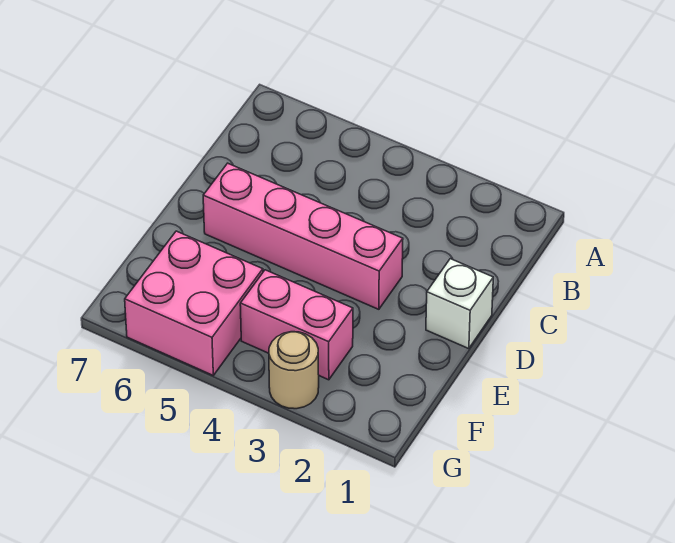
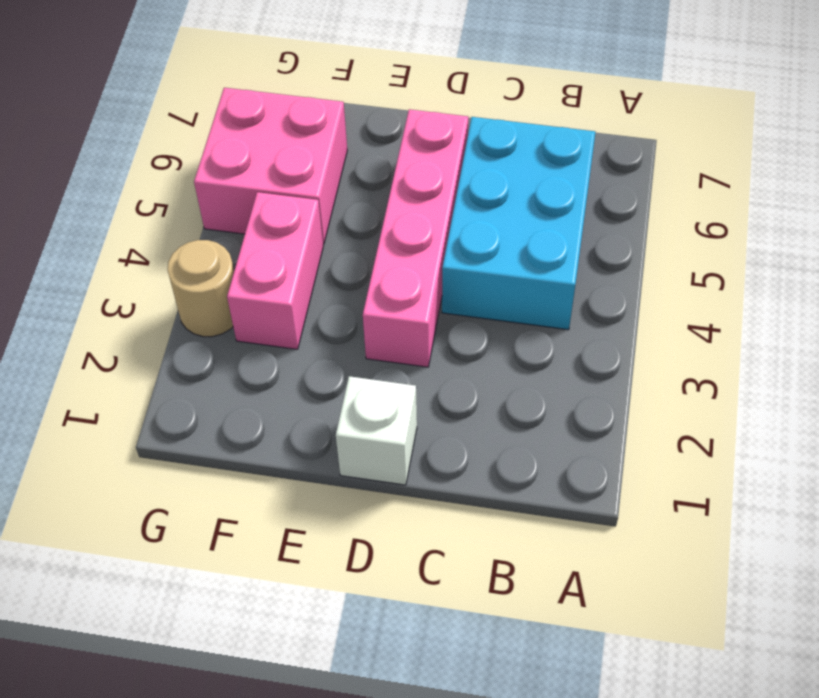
none -> cyan 2x3 brick [442,117,596,330]

